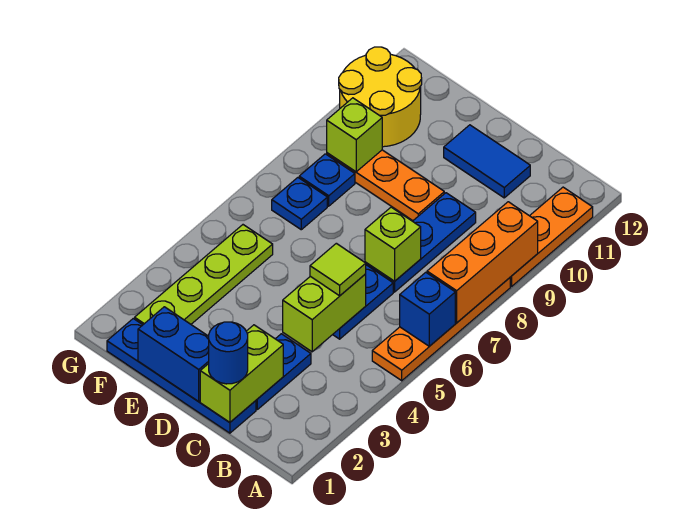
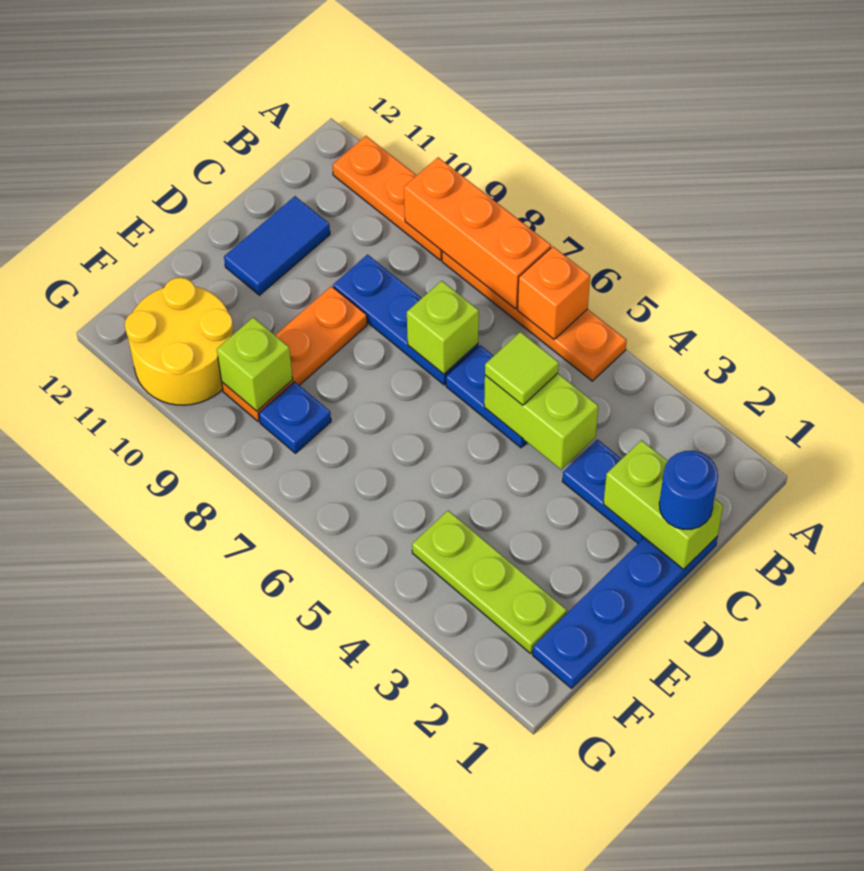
blue 1x1 brick [400,272,455,346] -> orange 1x1 brick [518,247,590,339]
blue 1x2 brick [138,307,209,402] -> none
lime 1x4 plate [135,225,273,325] -> lime 1x3 plate [412,511,567,653]
blue 1x1 plate [272,178,327,230] -> none

